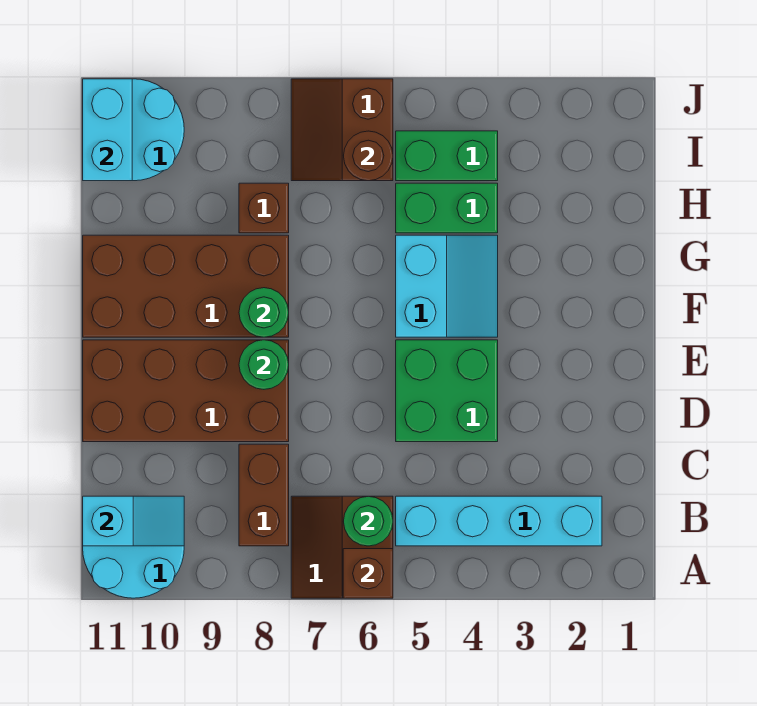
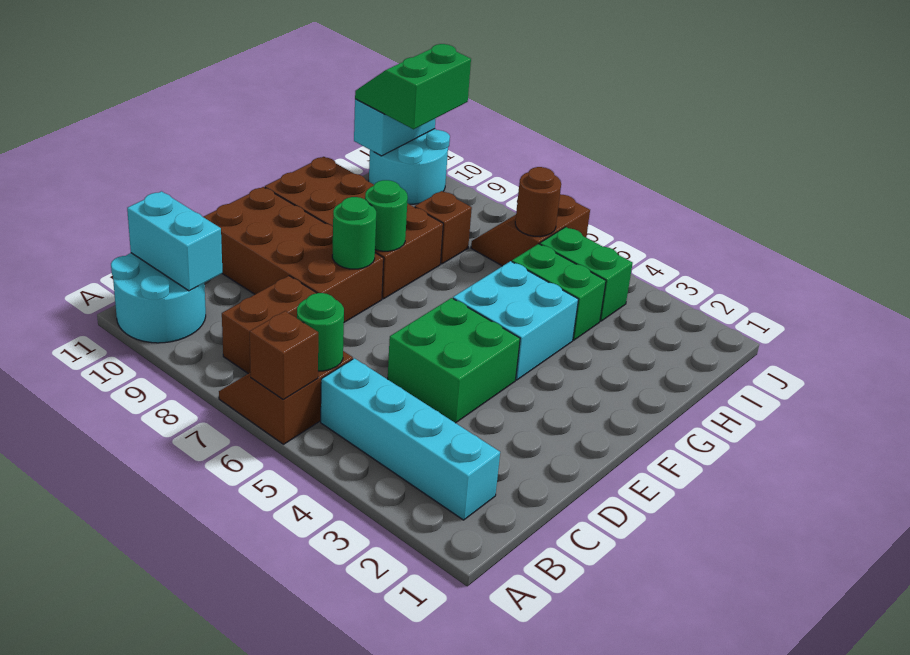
cyan 1x2 slope [83,496,184,546] -> cyan 1x2 brick [127,191,222,291]
cyan 2x2 slope [396,235,498,337] -> cyan 2x2 brick [453,261,578,380]
none -> green 2x2 slope [355,44,471,129]

